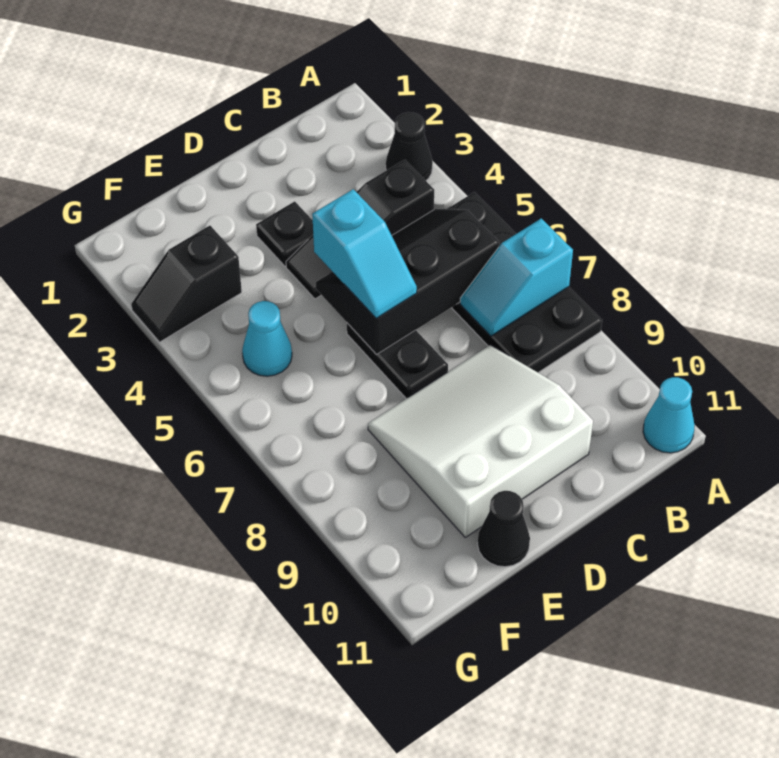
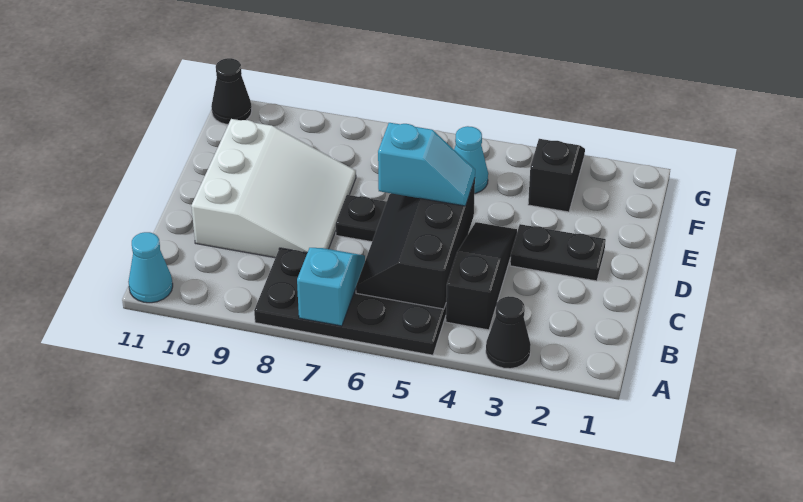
black 2x3 slope [316,209,499,354] -> black 2x3 slope turned to [356,179,475,309]
black 1x1 plate [256,201,313,266] -> black 1x2 plate [510,224,606,281]
cyan 1x2 slope [312,189,417,318] -> cyan 1x2 slope turned to [378,123,475,206]
black 1x1 cone [478,491,530,567] -> black 1x1 cone moved to [211,58,252,124]

